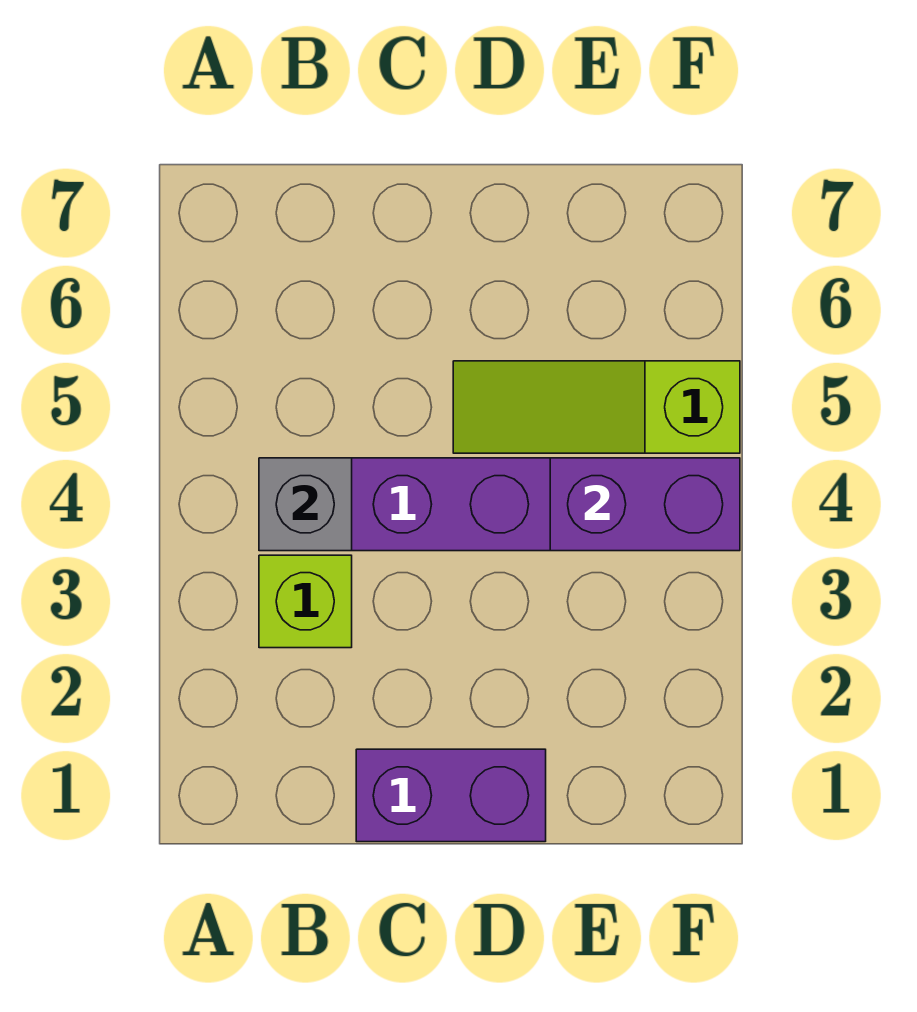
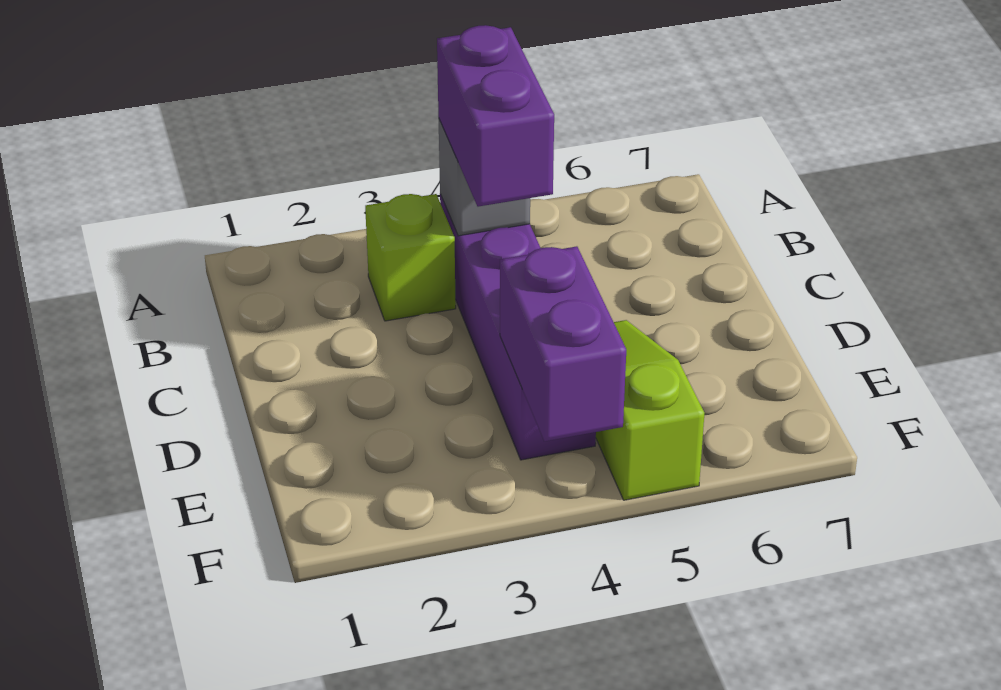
purple 1x2 brick [356,749,546,842] -> purple 1x2 brick moved to [437,25,554,207]

